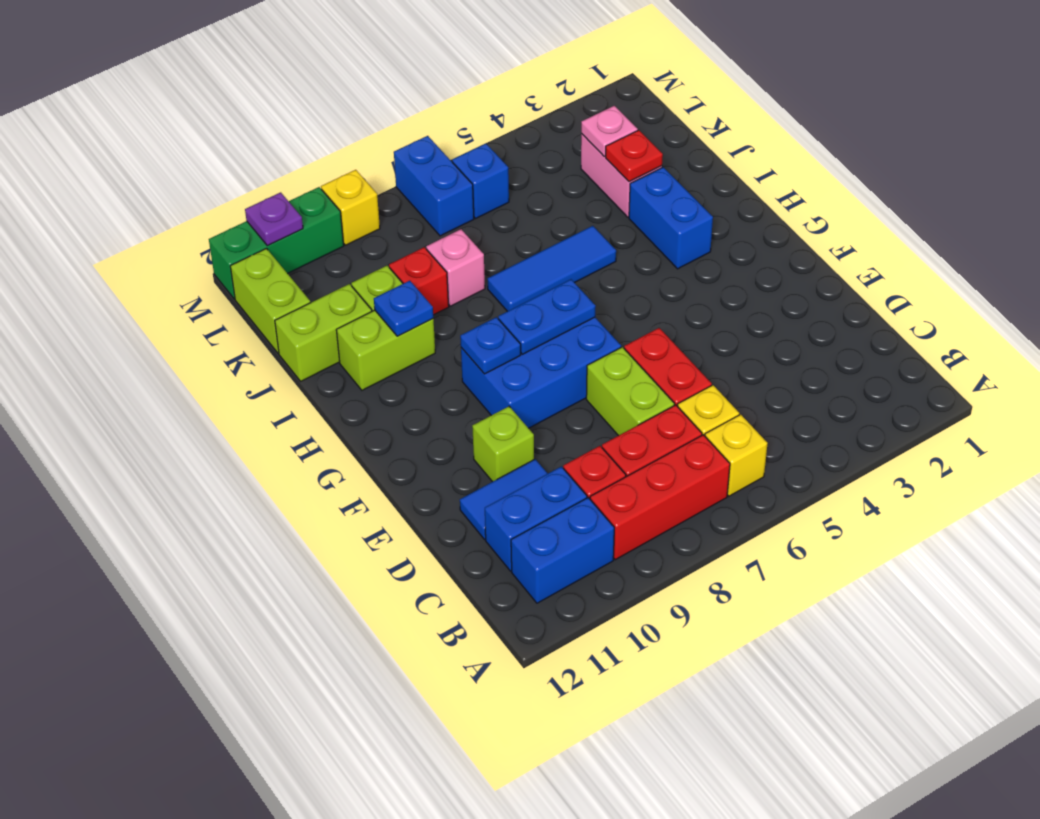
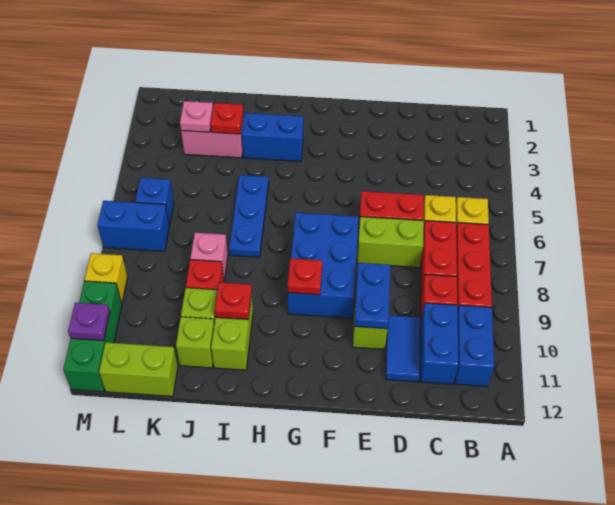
blue 1x2 plate [498,279,596,354] -> blue 1x2 plate moved to [354,263,390,329]
blue 1x1 plate [460,317,521,374] -> red 1x1 plate [288,258,322,295]
blue 1x3 tile [488,226,616,311] -> blue 1x3 plate [229,175,269,257]
blue 1x1 plate [374,281,433,336] -> red 1x1 plate [215,282,252,320]
lime 1x2 brick [275,284,372,381] -> lime 1x1 brick [176,317,214,368]

